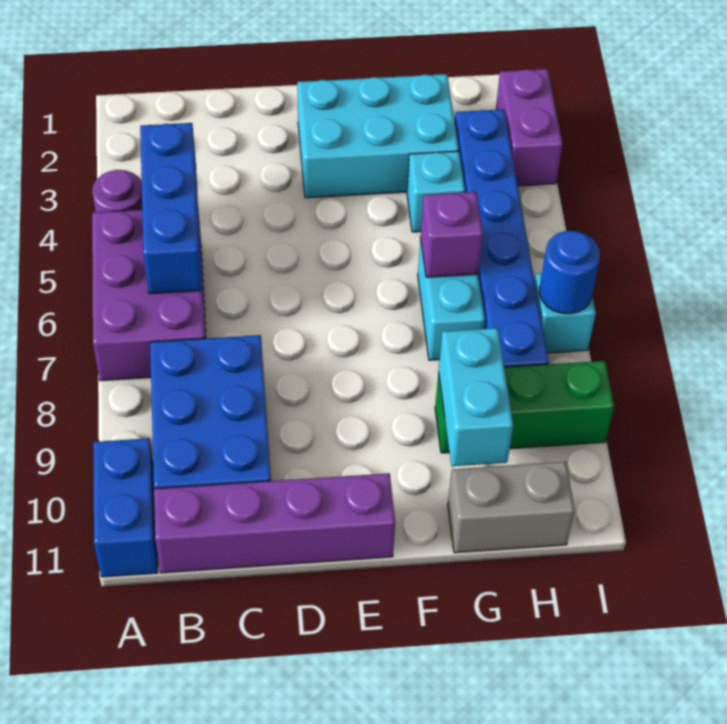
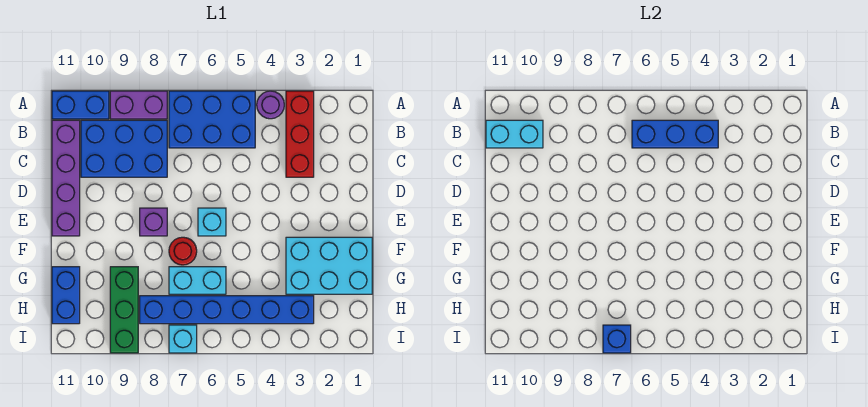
none -> red 1x3 brick [286,91,314,177]
purple 2x3 brick [92,210,206,381] -> blue 2x3 brick [169,91,255,148]
cyan 2x3 brick [297,74,459,198] -> cyan 2x3 brick turned to [286,237,372,294]
none -> red 1x1 round brick [169,237,197,265]
cyan 1x1 brick [407,151,465,232] -> cyan 1x1 brick moved to [198,208,226,236]
purple 1x1 brick [421,192,483,277] -> purple 1x1 brick moved to [140,208,167,236]
cyan 1x2 brick [439,328,513,466] -> cyan 1x2 brick moved to [486,120,543,148]
grey 1x2 brick [448,462,575,553] -> blue 1x2 brick [52,267,80,324]
purple 1x2 brick [496,69,563,186] -> purple 1x2 brick moved to [110,91,167,119]
blue 1x1 round brick [540,231,600,314] -> blue 1x1 brick [603,325,631,353]

